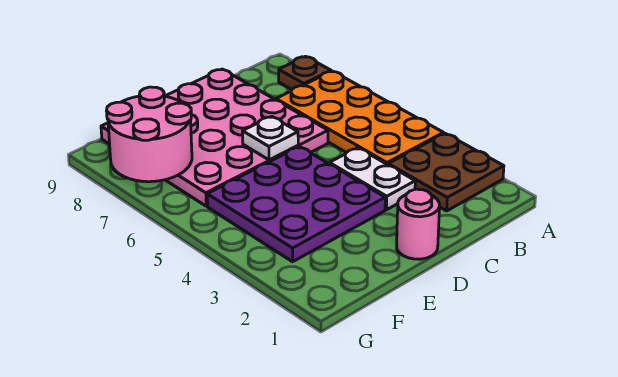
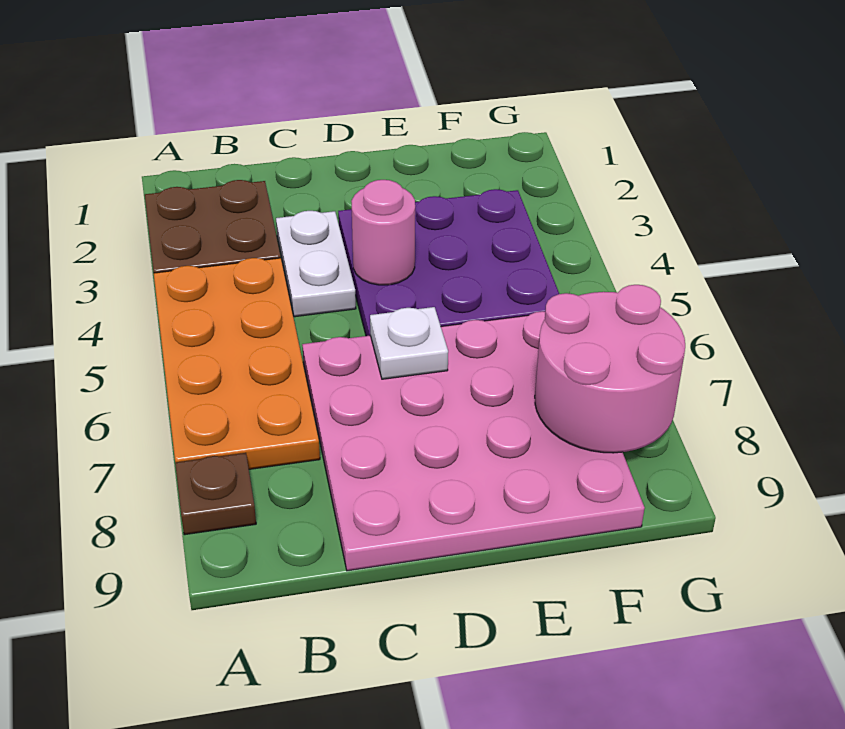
pink 1x1 round brick [397,189,440,259] -> pink 1x1 round brick moved to [351,180,415,285]

